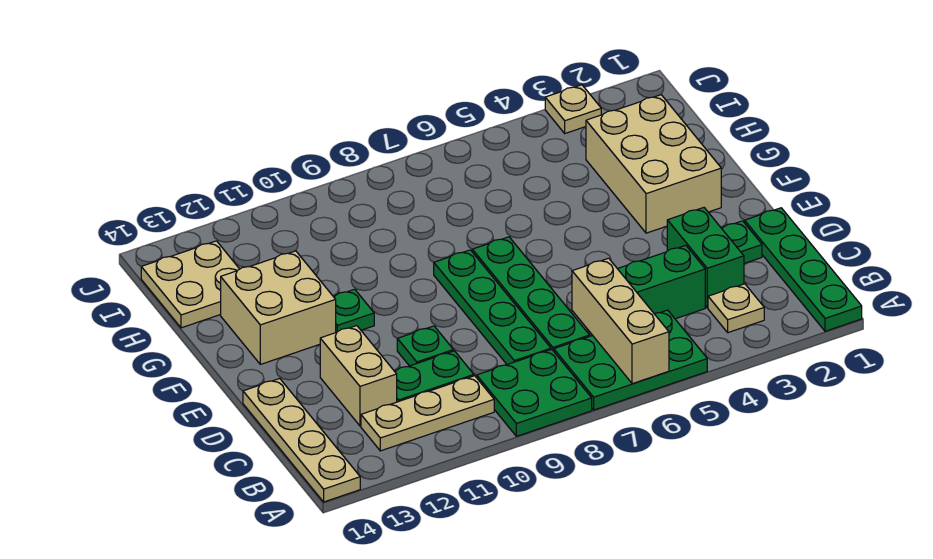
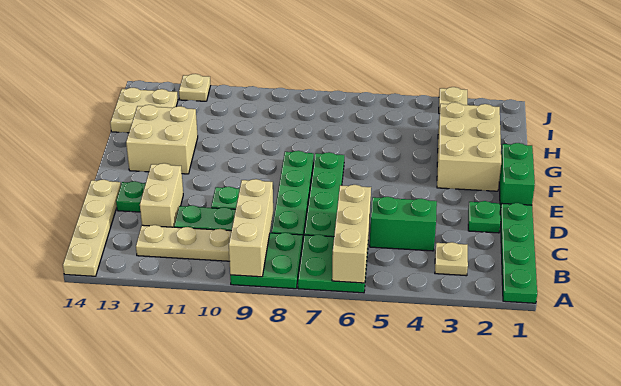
green 2x3 plate [554,310,707,410] -> green 2x2 plate [298,235,368,293]
none -> tan 1x3 brick [229,179,273,277]
green 1x2 brick [667,208,744,308] -> green 1x2 brick moved to [499,143,535,210]
green 1x1 plate [333,289,374,332] -> green 1x1 plate moved to [116,181,146,212]
none -> tan 1x1 plate [179,74,211,101]

